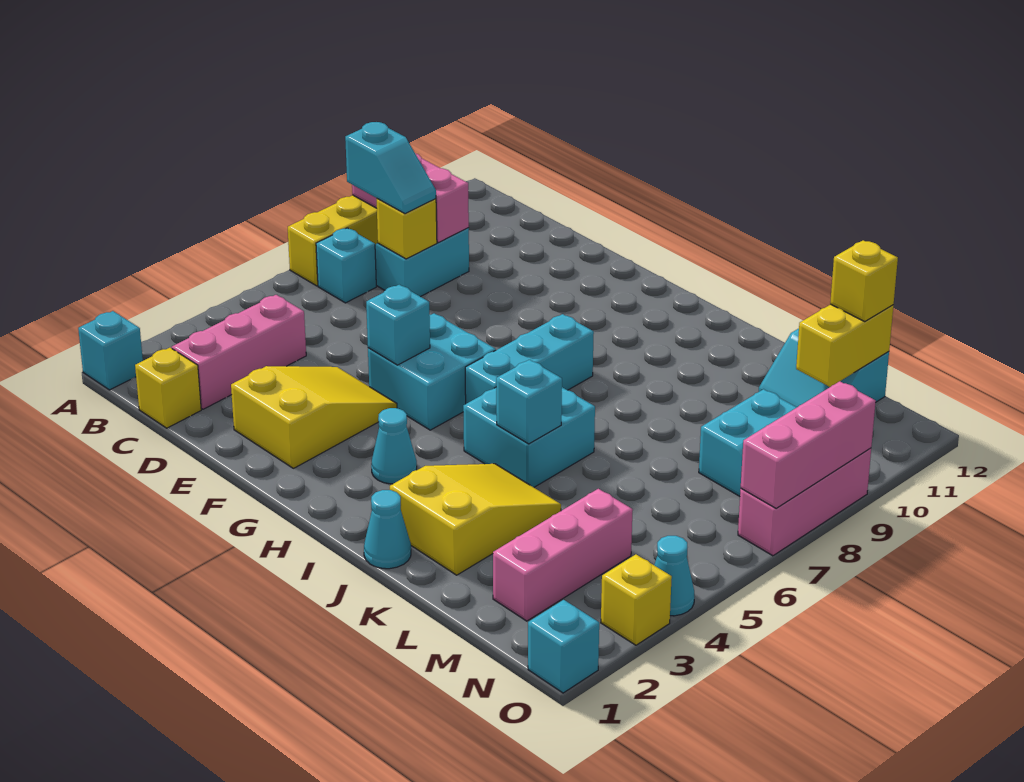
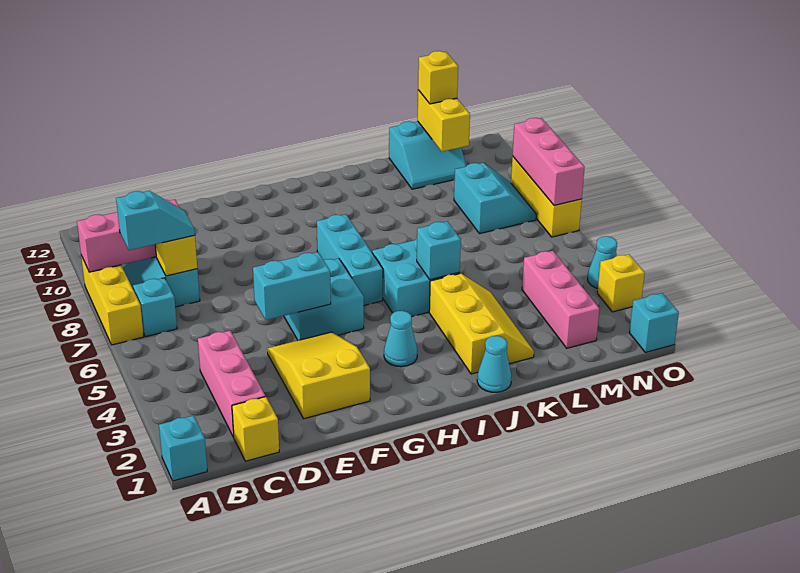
cyan 1x1 brick [366,285,430,365] -> cyan 1x2 brick [253,252,331,320]
yellow 2x3 slope [390,464,561,575] -> yellow 2x3 slope turned to [429,273,534,374]
pink 1x3 brick [738,448,871,556] -> yellow 1x3 brick [511,156,582,237]

